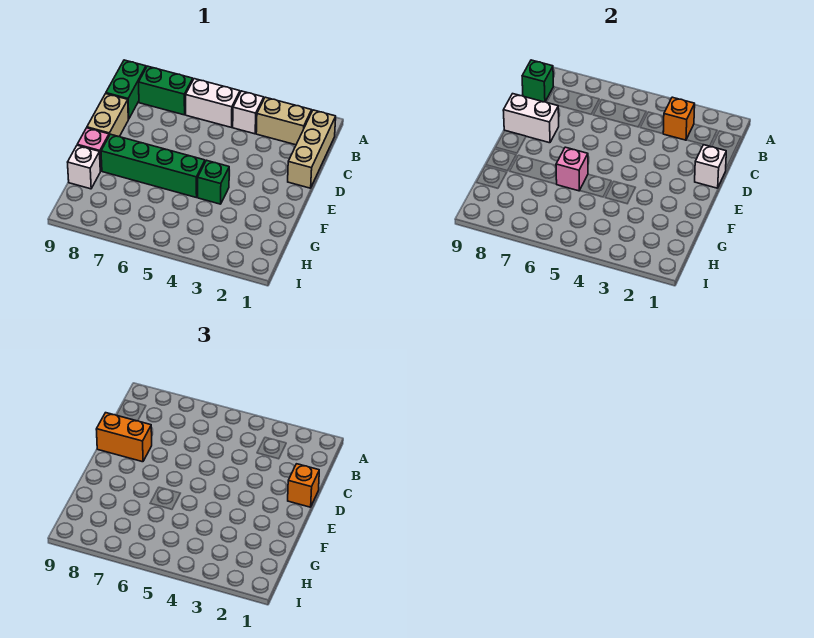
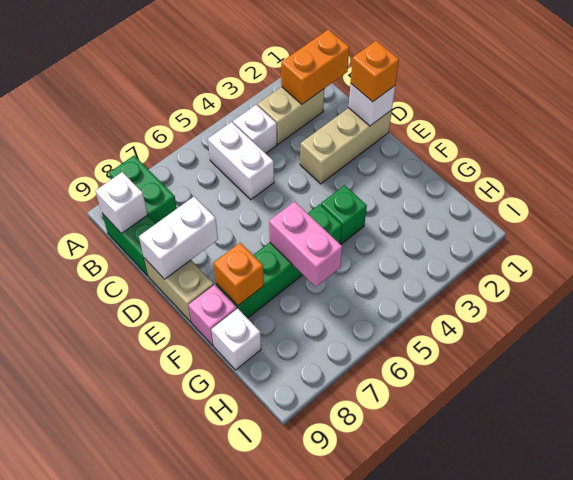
tan 1x3 brick [288,110,336,188] -> tan 1x3 brick turned to [300,108,392,184]
orange 1x1 brick [663,97,695,140] -> orange 1x1 brick moved to [214,243,264,306]
white 1x2 brick [186,79,240,127] -> white 1x2 brick turned to [208,122,274,200]
green 1x2 brick [139,66,193,115] -> green 1x2 brick turned to [109,156,177,223]
green 1x1 brick [522,60,553,102] -> white 1x1 brick [95,172,148,234]
orange 1x2 brick [96,413,152,462] -> orange 1x2 brick moved to [281,30,349,104]
pink 1x1 brick [556,147,588,191] -> pink 1x2 brick [269,201,342,287]

